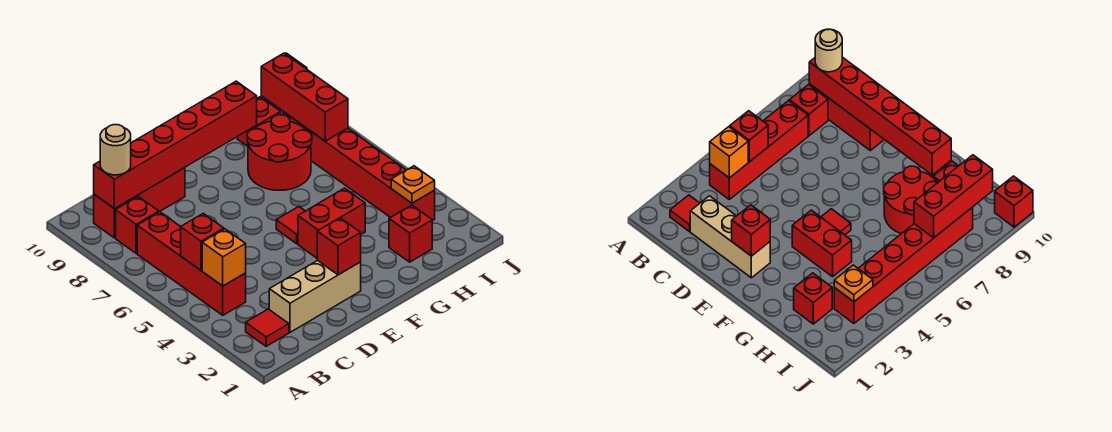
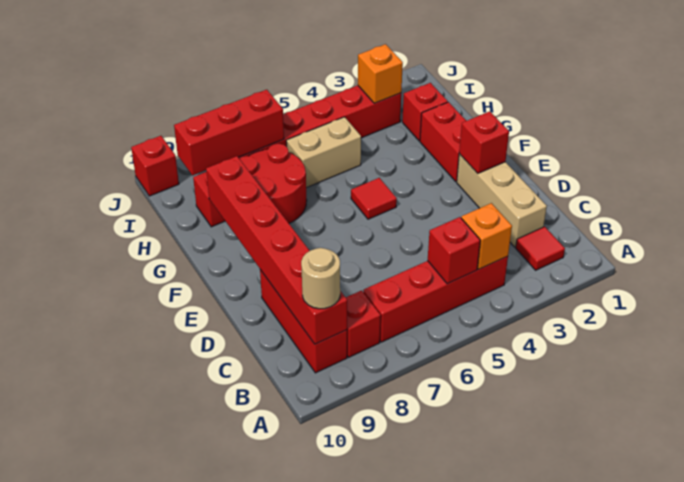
red 1x2 brick [298,188,365,258] -> red 1x2 brick moved to [420,102,466,182]
none -> tan 1x2 brick [286,117,361,188]
orange 1x1 plate [391,166,435,203] -> orange 1x1 brick [358,44,403,103]

